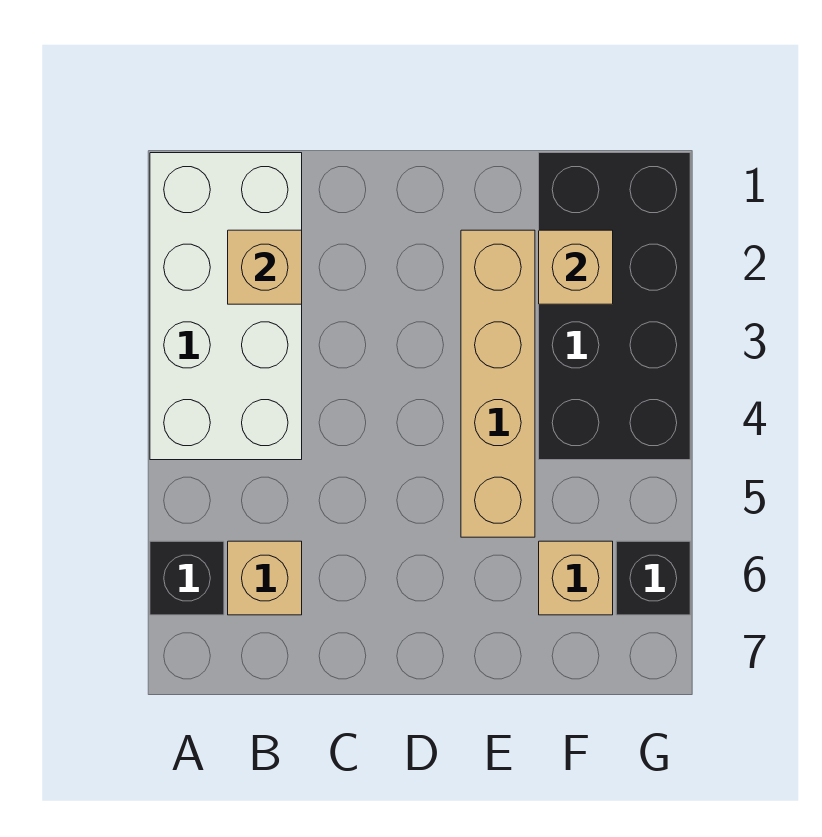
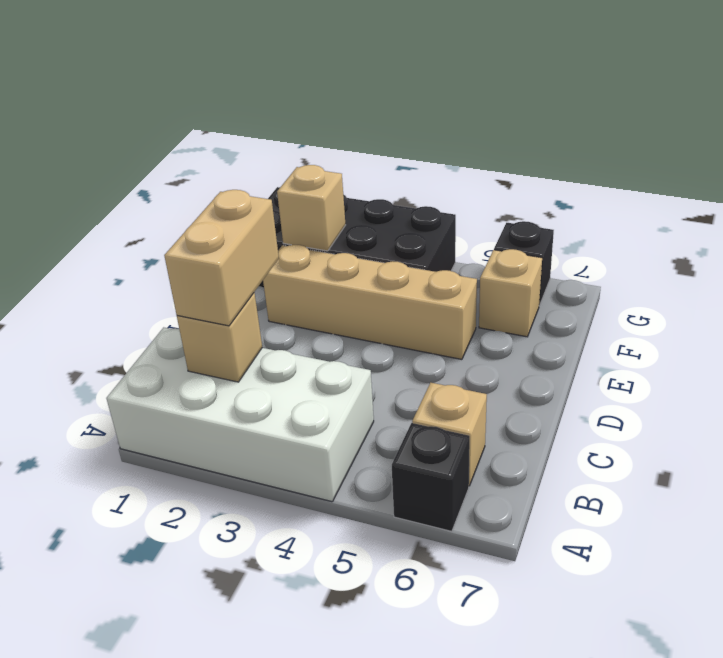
none -> tan 1x2 brick [164,190,279,326]

